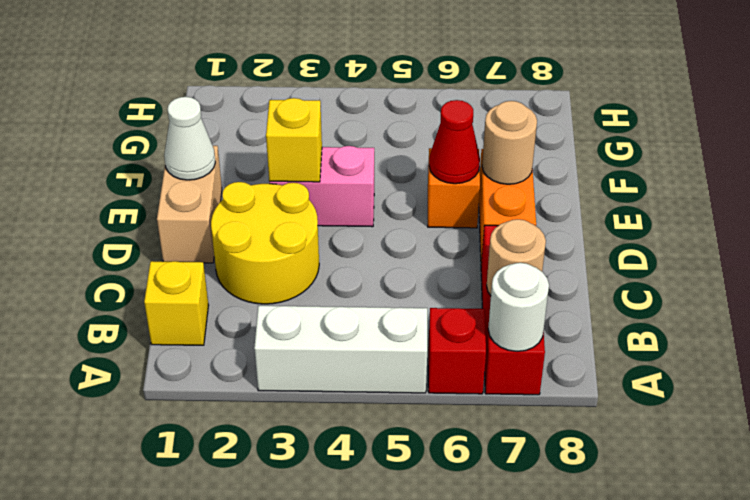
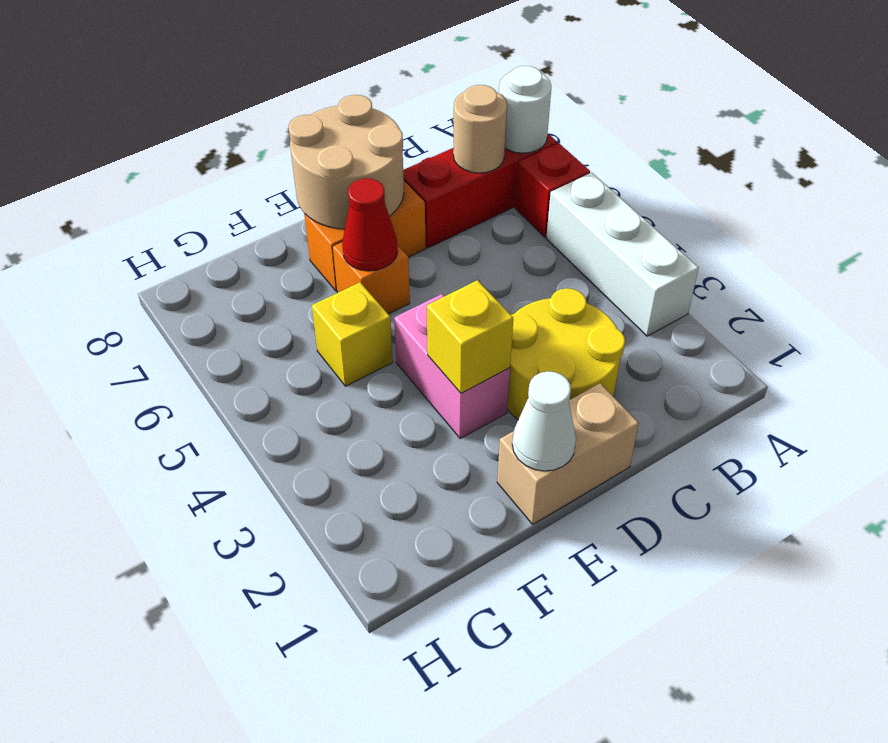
yellow 1x1 brick [144,261,209,345] -> yellow 1x1 brick moved to [312,282,393,386]
tan 1x1 round brick [482,101,537,184] -> tan 2x2 round brick [289,95,404,229]

